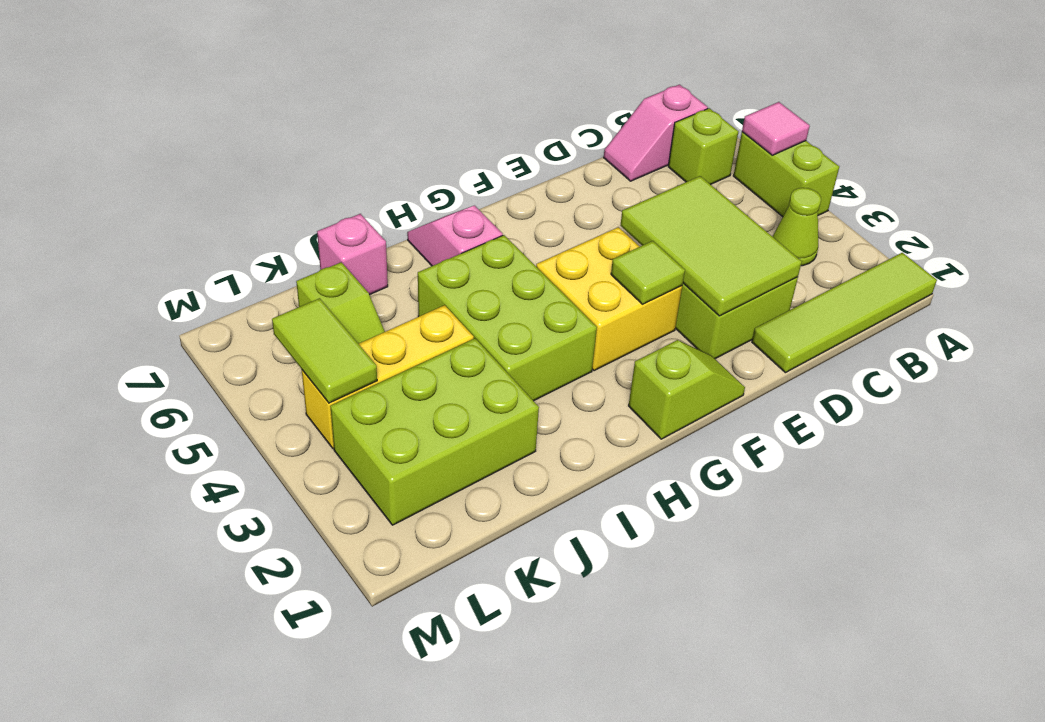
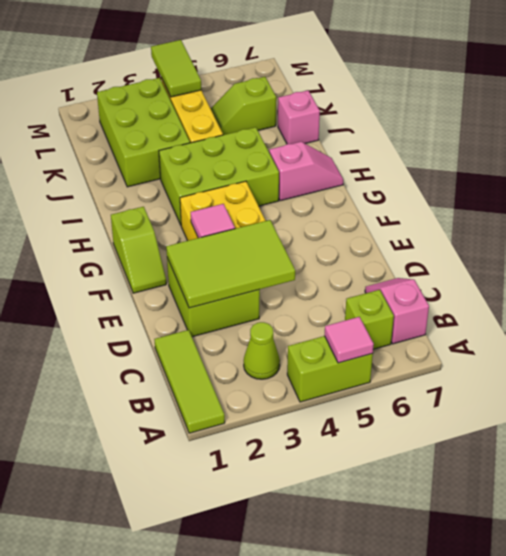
lime 1x4 tile [752,253,937,373] -> lime 1x3 tile [154,330,225,433]
lime 1x1 tile [611,241,685,304] -> pink 1x1 tile [191,204,235,238]
lime 1x2 tile [272,298,377,403] -> lime 1x2 tile turned to [151,40,201,97]

